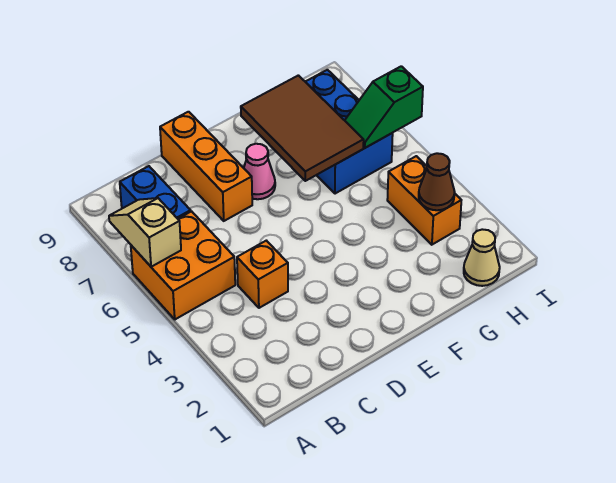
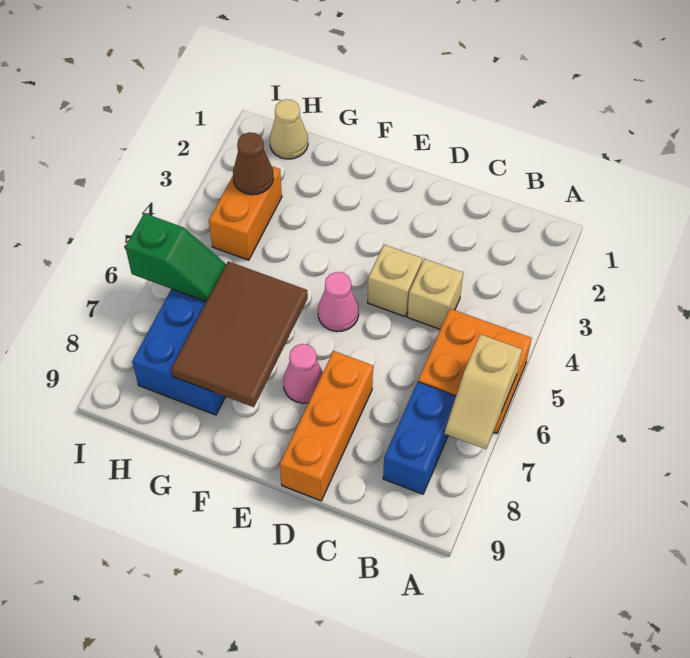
orange 1x1 brick [237,241,288,308] -> tan 1x1 brick [407,259,463,329]
none -> tan 1x1 brick [368,245,422,316]
none -> pink 1x1 cone [318,272,359,332]

